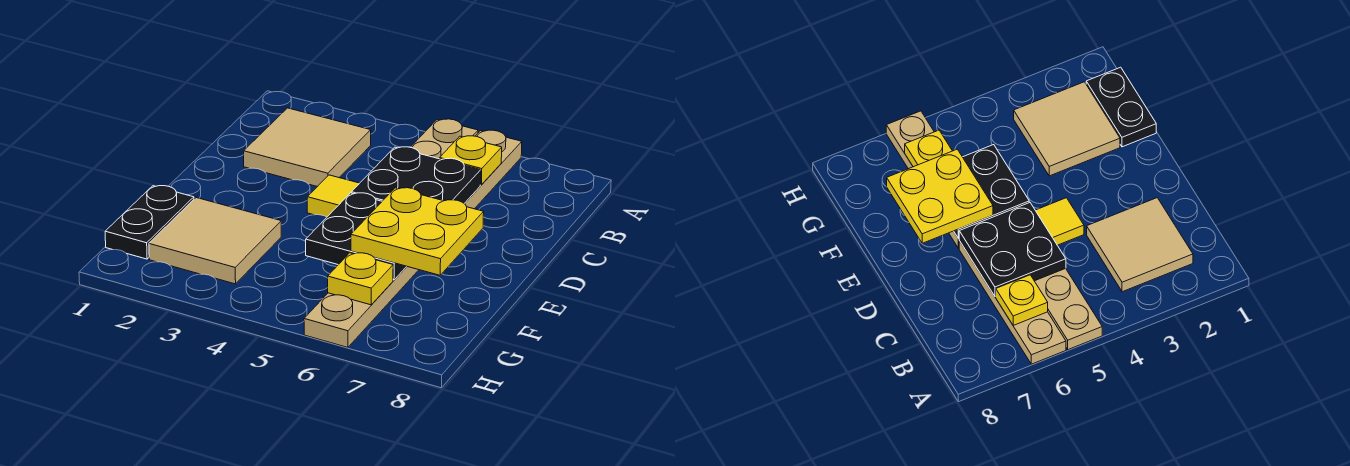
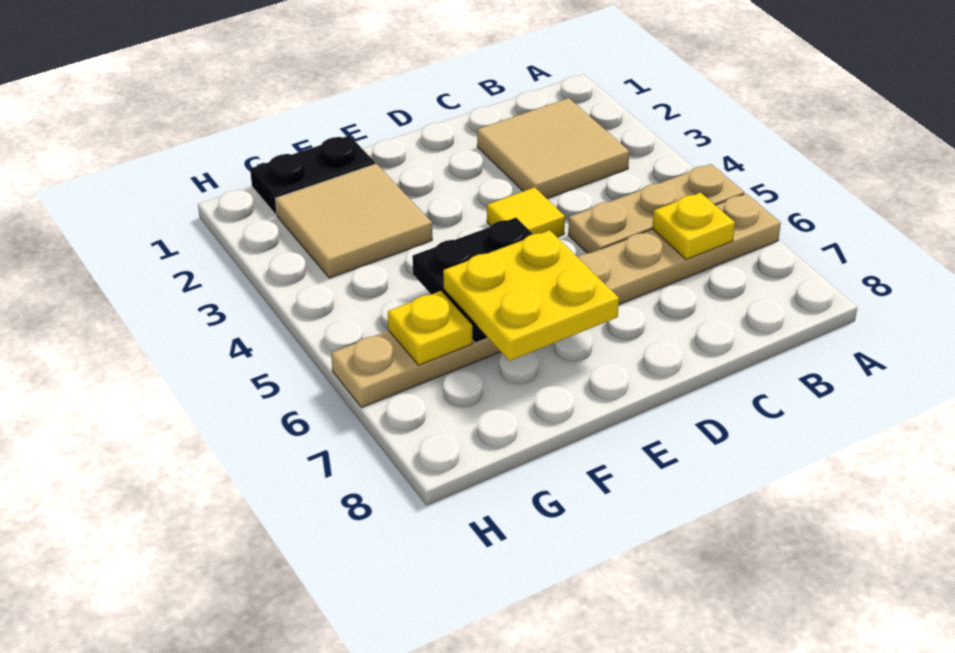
black 2x2 plate [351,147,481,203] -> none

